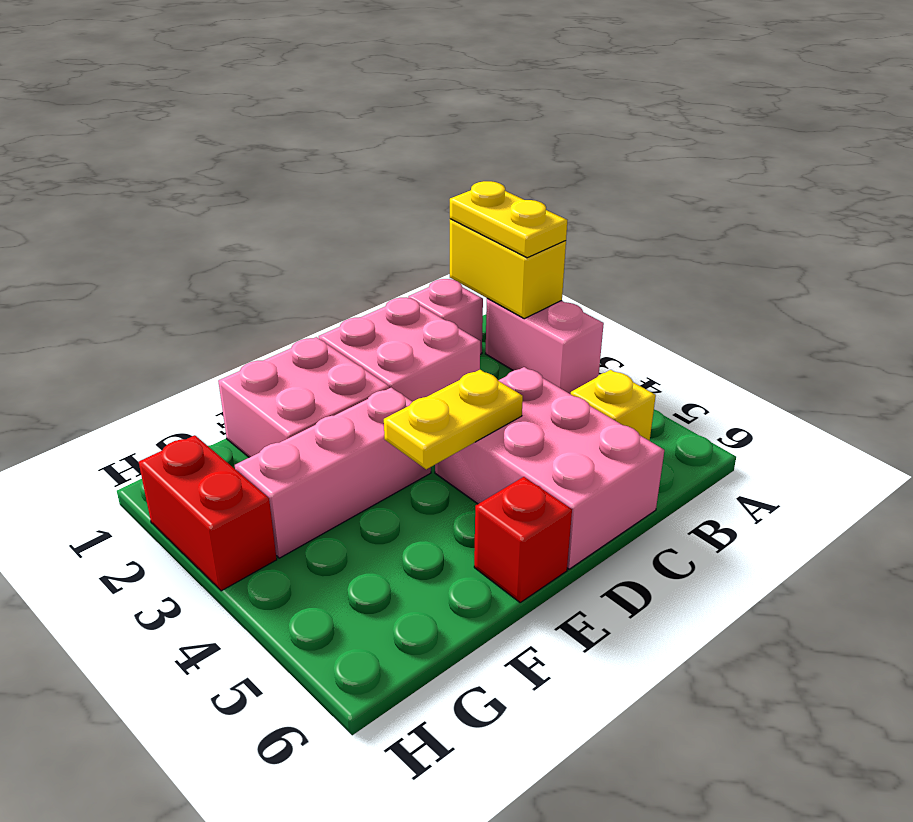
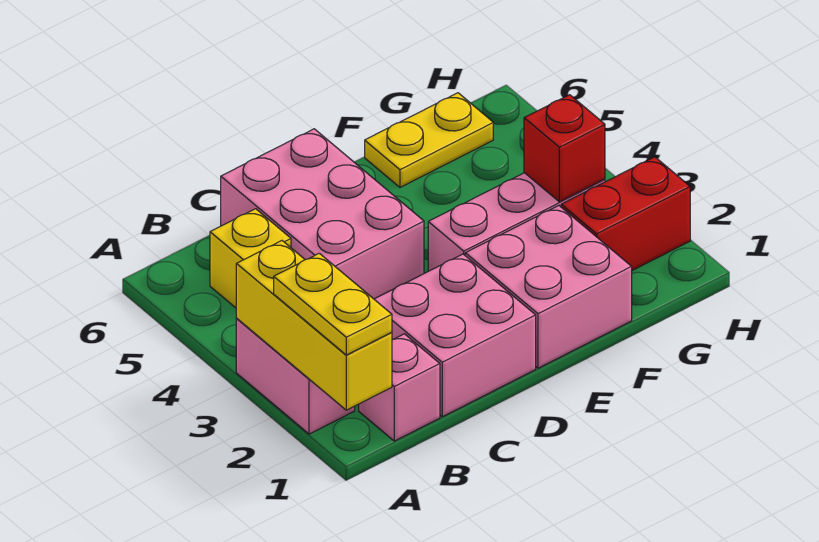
yellow 1x2 brick [450,219,566,319] -> yellow 1x3 brick [236,241,392,410]
yellow 1x2 plate [384,370,523,469] -> yellow 1x2 plate moved to [365,93,493,187]
red 1x1 brick [474,477,572,602] -> red 1x1 brick moved to [524,95,605,202]
red 1x2 brick [139,435,277,591] -> red 1x2 brick turned to [561,157,690,270]

